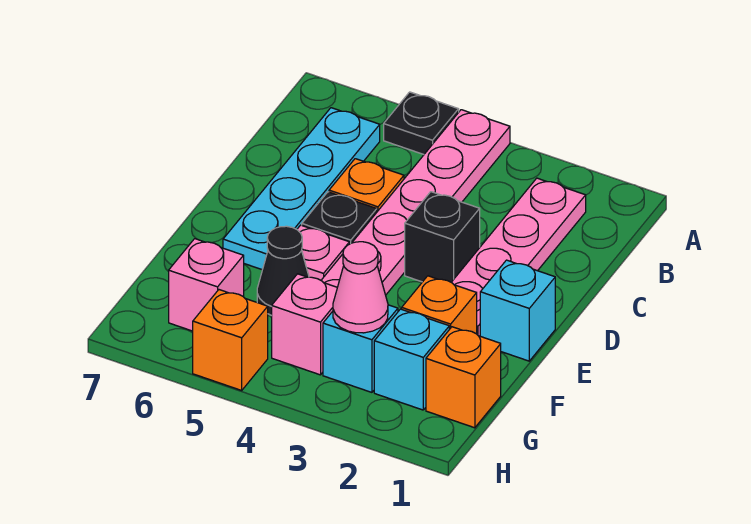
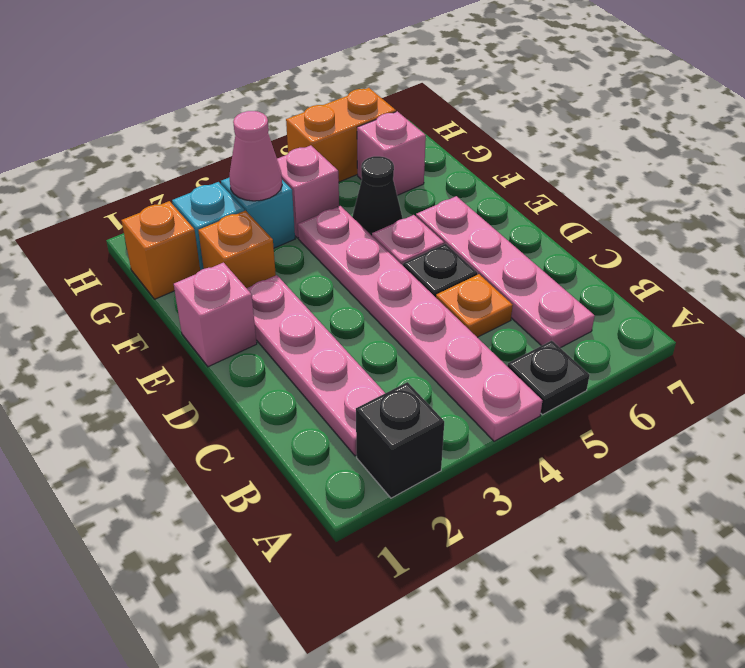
cyan 1x4 plate [223,108,380,270] -> pink 1x4 plate [416,196,595,348]
black 1x1 brick [405,192,480,282] -> black 1x1 brick moved to [356,382,444,498]
cyan 1x1 brick [480,260,555,361] -> pink 1x1 brick [174,263,257,367]
orange 1x1 brick [193,290,268,390] -> orange 1x2 brick [286,88,396,182]

